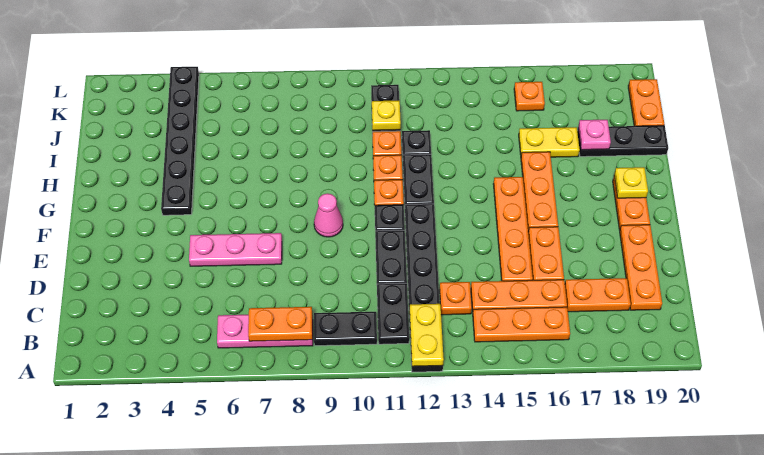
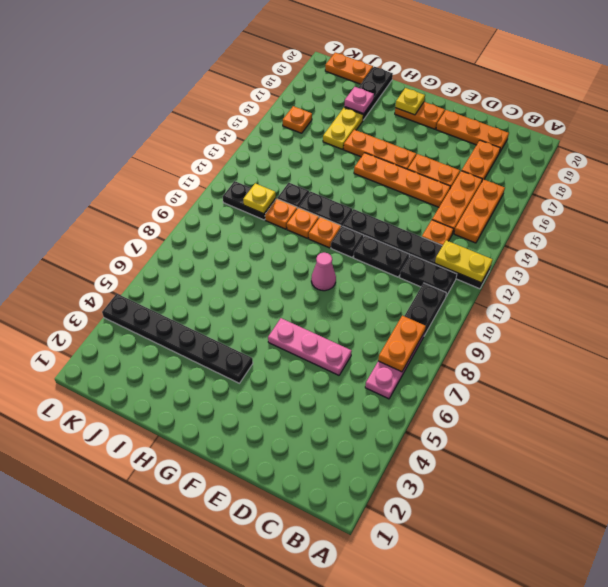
pink 1x3 plate [189,233,282,266] -> pink 1x3 plate turned to [268,318,352,375]

